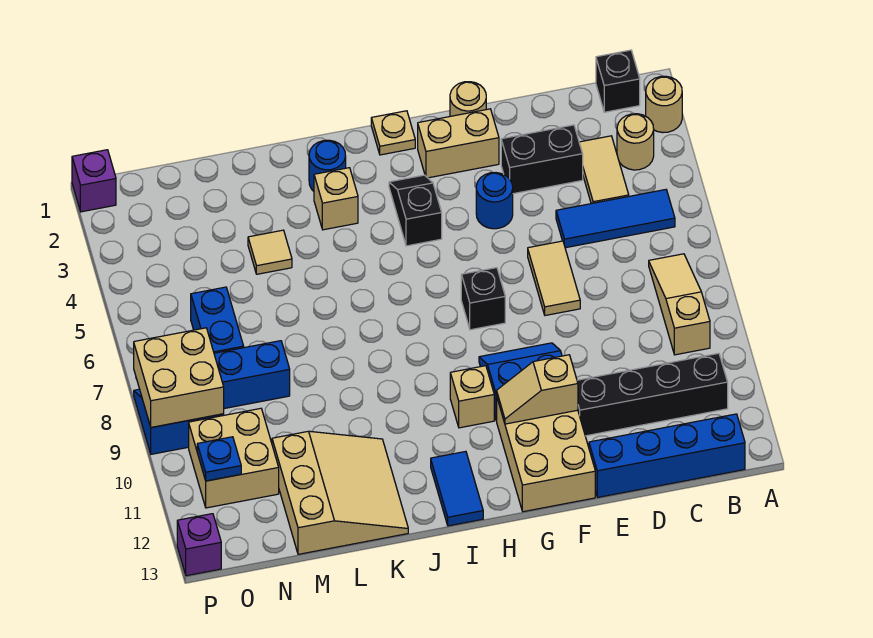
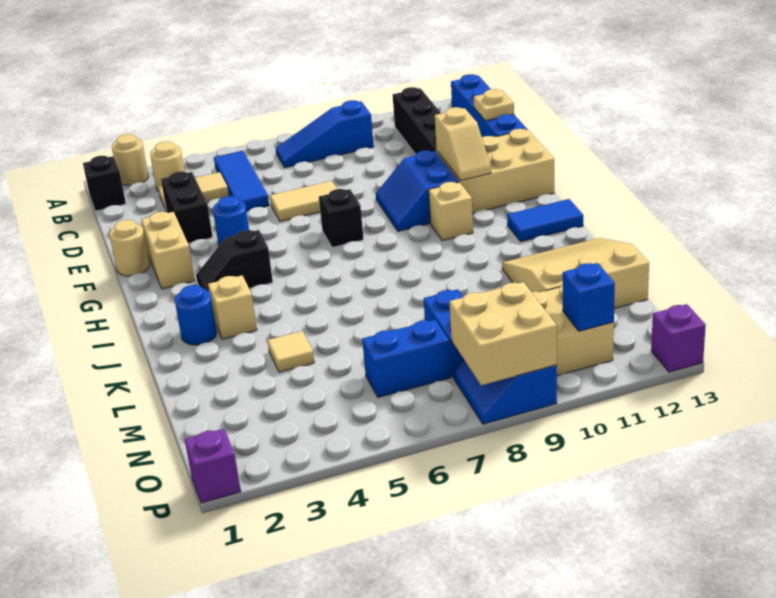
tan 1x3 slope [649,254,710,355] -> blue 1x3 slope [276,100,374,167]
tan 1x1 plate [371,111,415,155] -> tan 1x1 plate moved to [474,89,514,121]
blue 1x1 plate [197,437,241,481] -> blue 1x1 brick [563,263,615,331]

